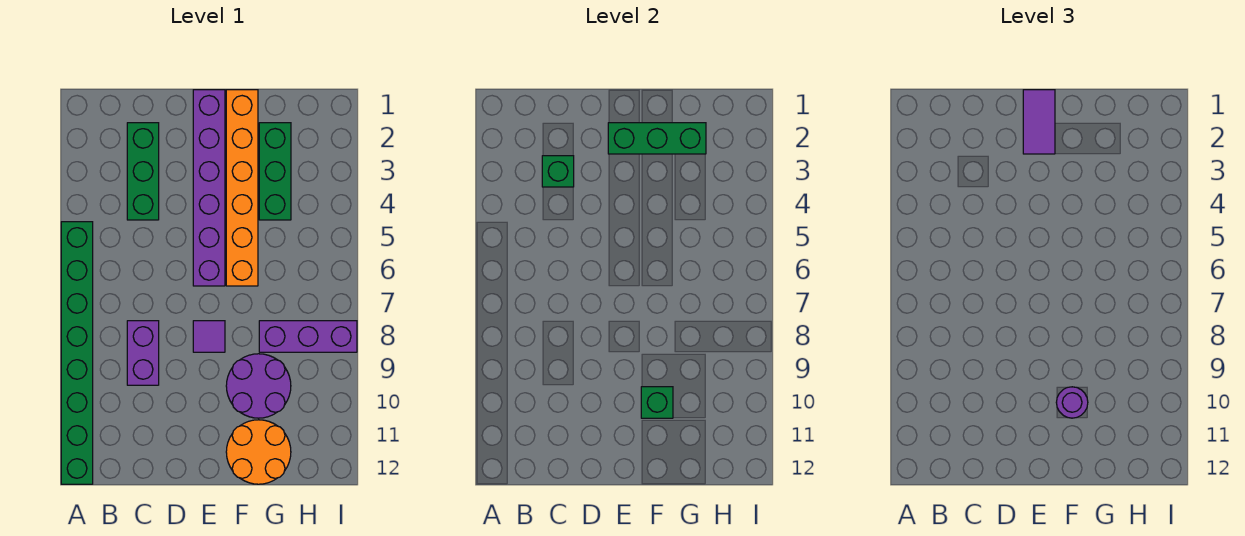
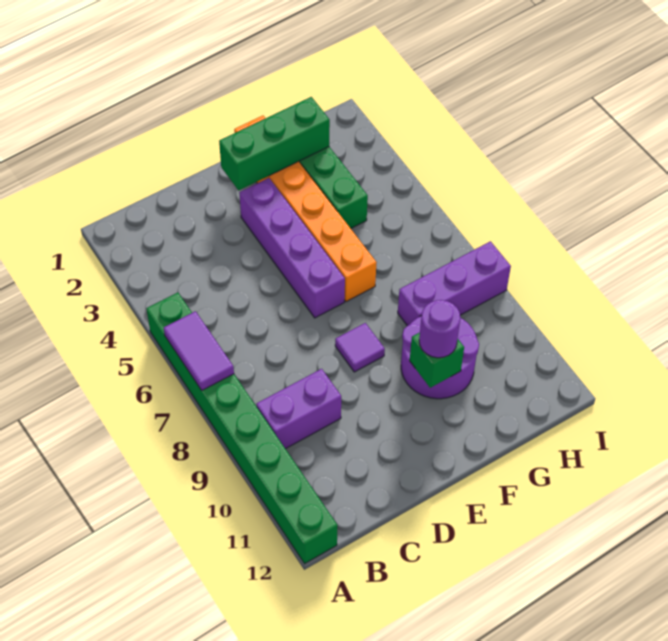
green 1x3 brick [127,123,159,220] -> none
green 1x1 brick [542,156,574,187] -> none
purple 1x2 brick [127,321,159,385] -> purple 1x2 brick turned to [257,369,341,449]
purple 1x6 brick [193,90,225,286] -> purple 1x4 brick [239,178,345,318]
purple 1x2 tile [1023,90,1055,154] -> purple 1x2 tile moved to [164,311,234,390]
orange 2x2 round brick [226,420,291,484] -> none

